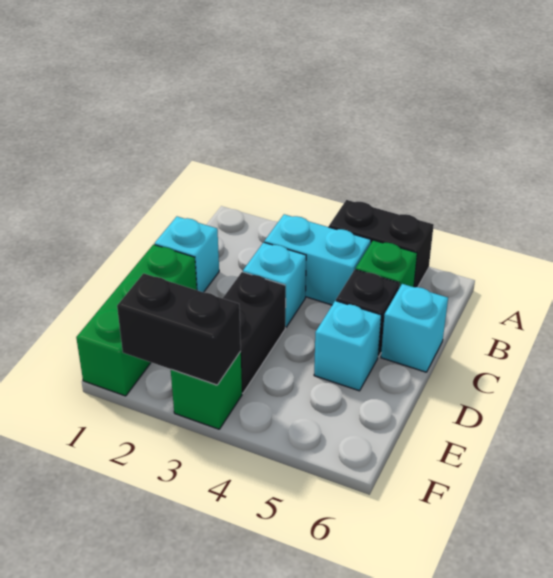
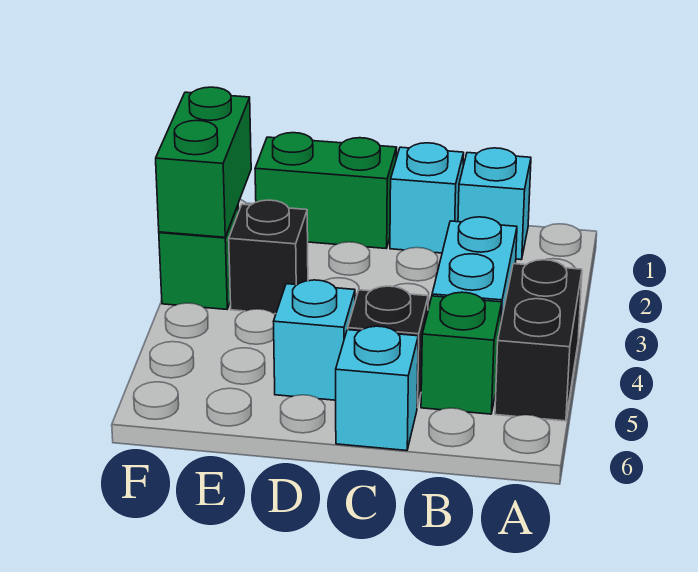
cyan 1x1 brick [243,242,306,327] -> cyan 1x1 brick moved to [458,148,531,260]
green 1x3 brick [76,245,197,396] -> green 1x2 brick [255,133,397,248]
black 1x2 brick [223,272,286,393] -> black 1x1 brick [229,200,308,314]
black 1x2 brick [117,273,241,385] -> green 1x2 brick [156,87,251,237]

